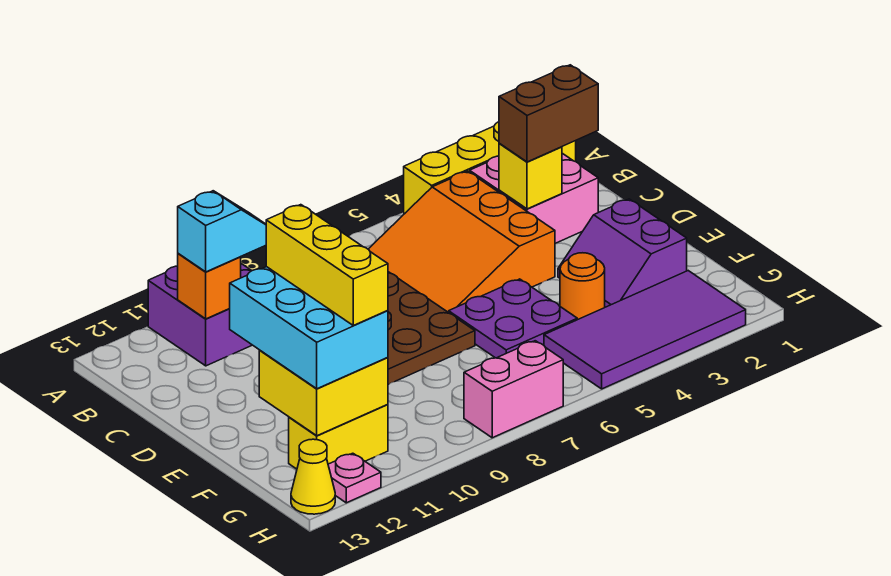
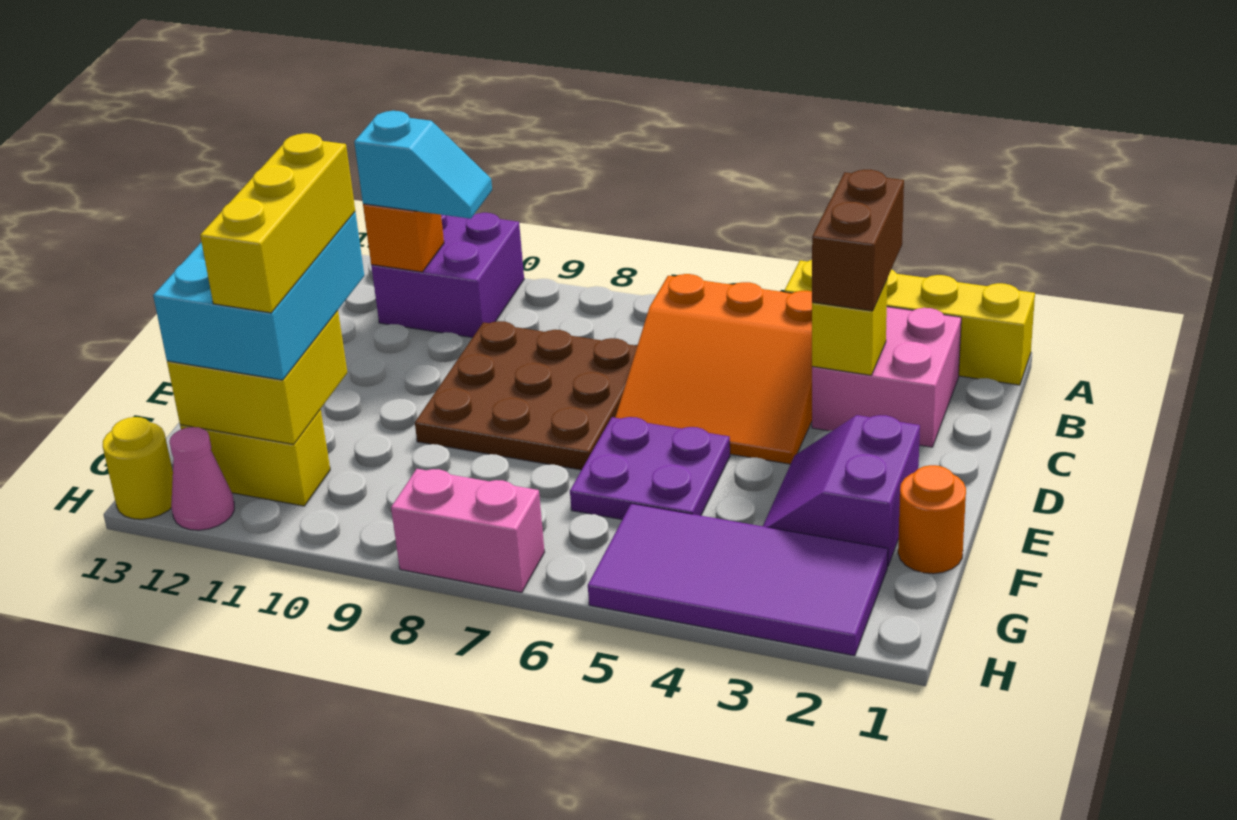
orange 3x3 slope [368,171,555,313] -> orange 3x3 slope turned to [615,274,812,464]
brown 1x2 brick [499,65,598,162] -> brown 1x2 brick turned to [812,170,904,311]
orange 1x1 round brick [560,253,605,320] -> orange 1x1 round brick moved to [898,465,966,574]
pink 1x1 plate [328,453,381,503] -> pink 1x1 cone [169,427,234,530]
yellow 1x1 cone [291,439,335,514] -> yellow 1x1 round brick [103,417,173,519]

